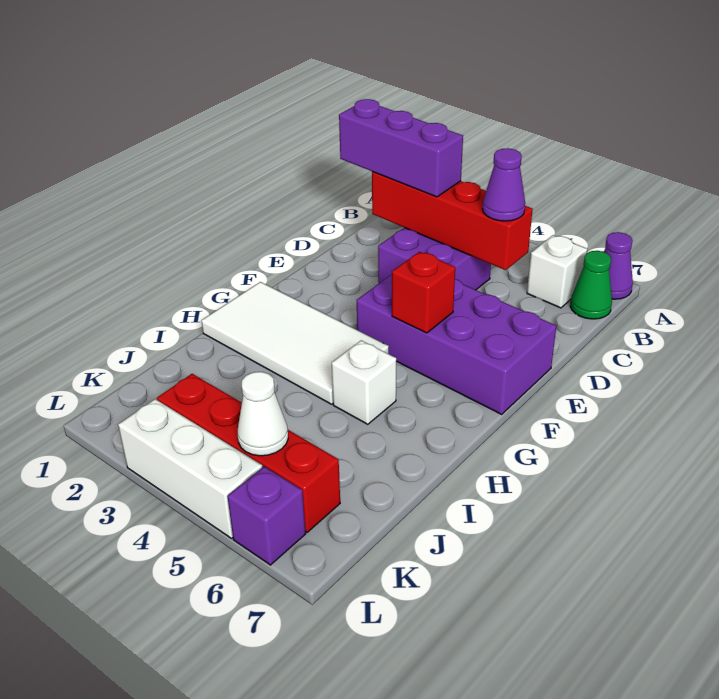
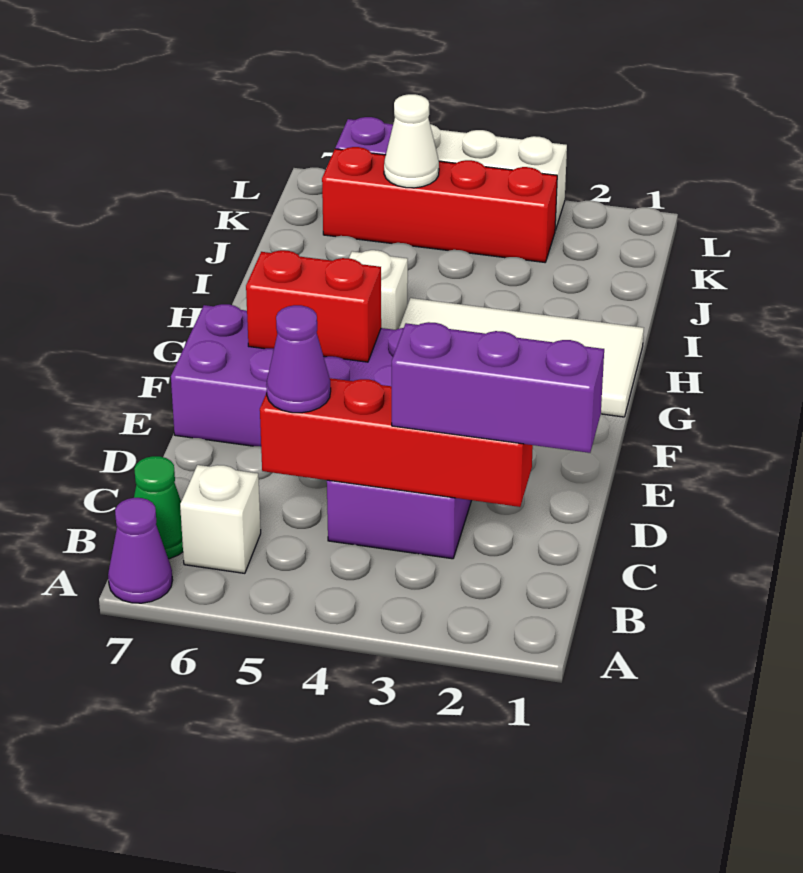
red 1x1 brick [392,252,455,333] -> red 1x2 brick [246,250,381,362]

